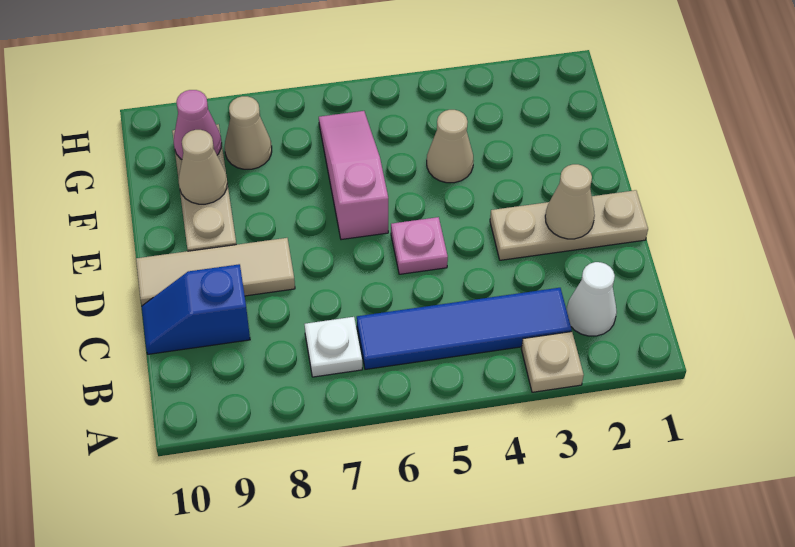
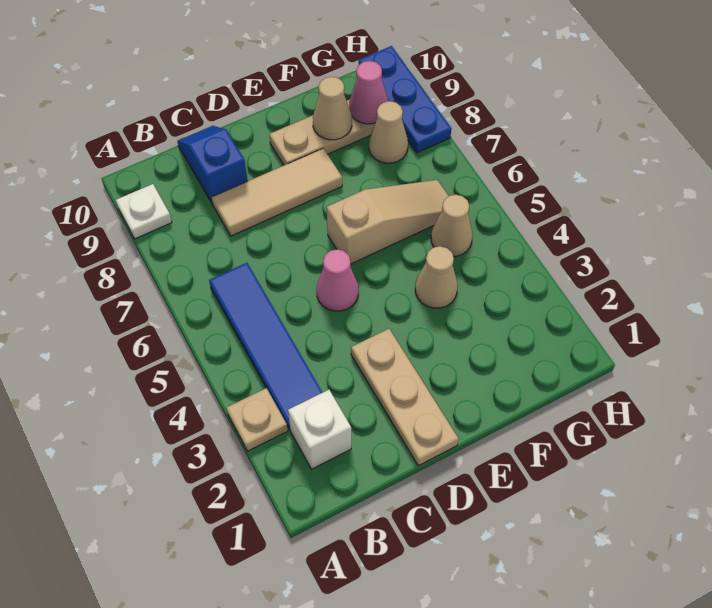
white 1x1 cone [566,262,617,336] -> white 1x1 brick [288,390,351,469]
white 1x1 plate [305,317,362,377] -> white 1x1 plate moved to [116,184,172,239]
tan 1x1 cone [545,164,595,239] -> tan 1x1 cone moved to [431,195,473,257]
pink 1x1 plate [391,217,448,274] -> pink 1x1 cone [317,249,358,311]
tan 1x3 tile [136,238,295,306] -> tan 1x3 tile turned to [212,148,342,236]
pink 1x3 slope [319,111,388,240] -> tan 1x3 slope [327,180,448,264]
none -> blue 1x3 plate [359,46,451,153]

